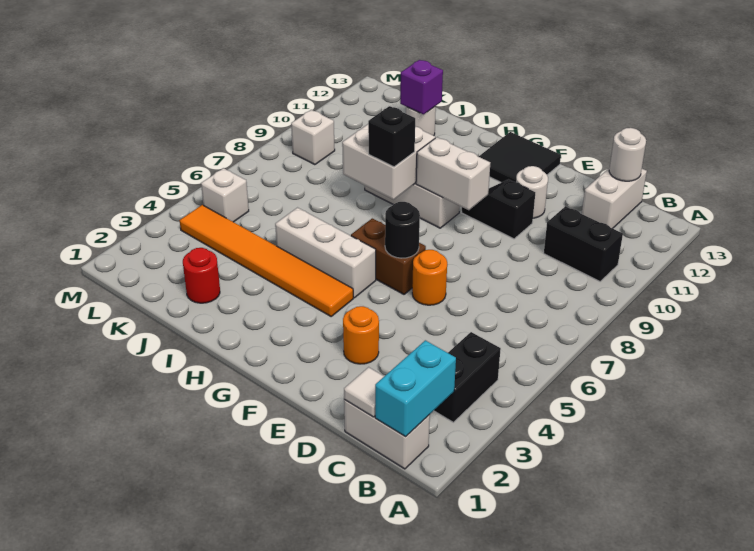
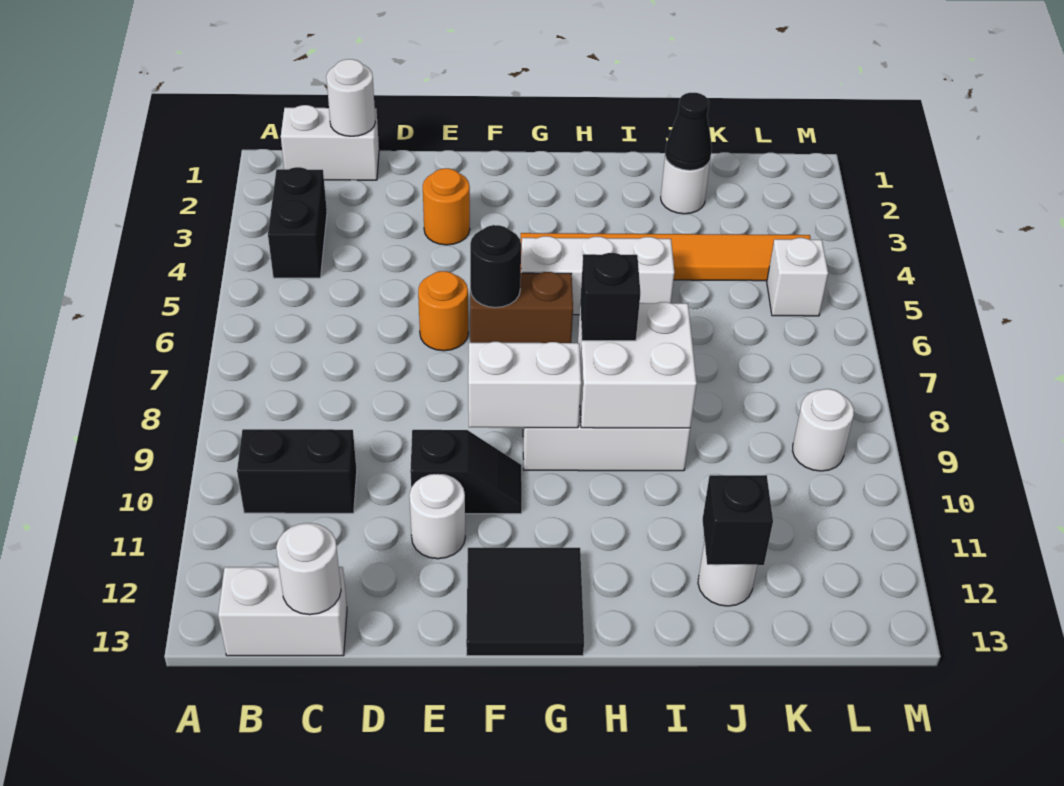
cyan 1x2 brick [375,340,456,437] -> none
white 1x1 tile [344,367,384,417] -> white 1x1 round brick [326,59,375,136]
white 1x2 brick [582,168,647,229] -> white 1x2 brick turned to [218,567,347,656]
red 1x1 round brick [183,248,220,303] -> white 1x1 round brick [661,157,710,214]
none -> black 1x1 cone [665,93,712,170]
purple 1x1 brick [400,60,443,114] -> black 1x1 brick [703,475,773,565]
white 1x1 brick [291,110,335,165] -> white 1x1 round brick [793,389,854,471]

